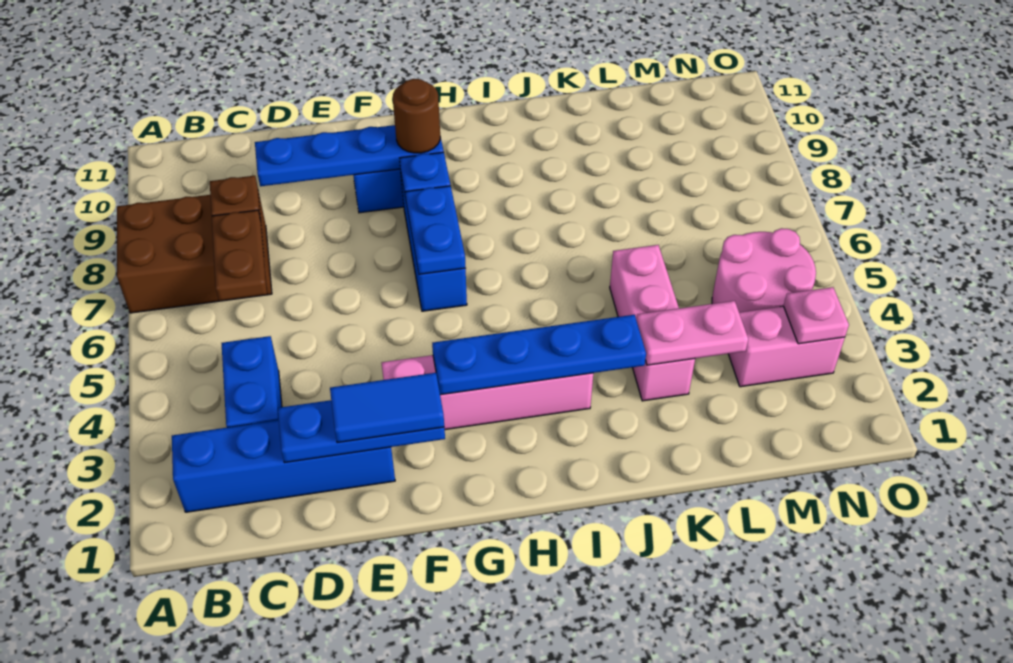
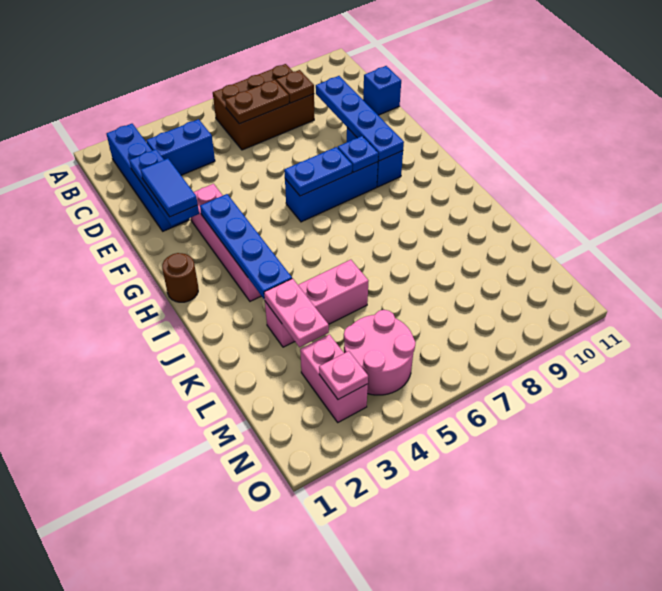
brown 2x3 brick [117,191,272,313] -> brown 2x3 brick turned to [213,64,314,150]
none -> blue 1x1 brick [363,66,401,115]
brown 1x1 round brick [393,79,440,153] -> brown 1x1 round brick moved to [162,253,198,302]

